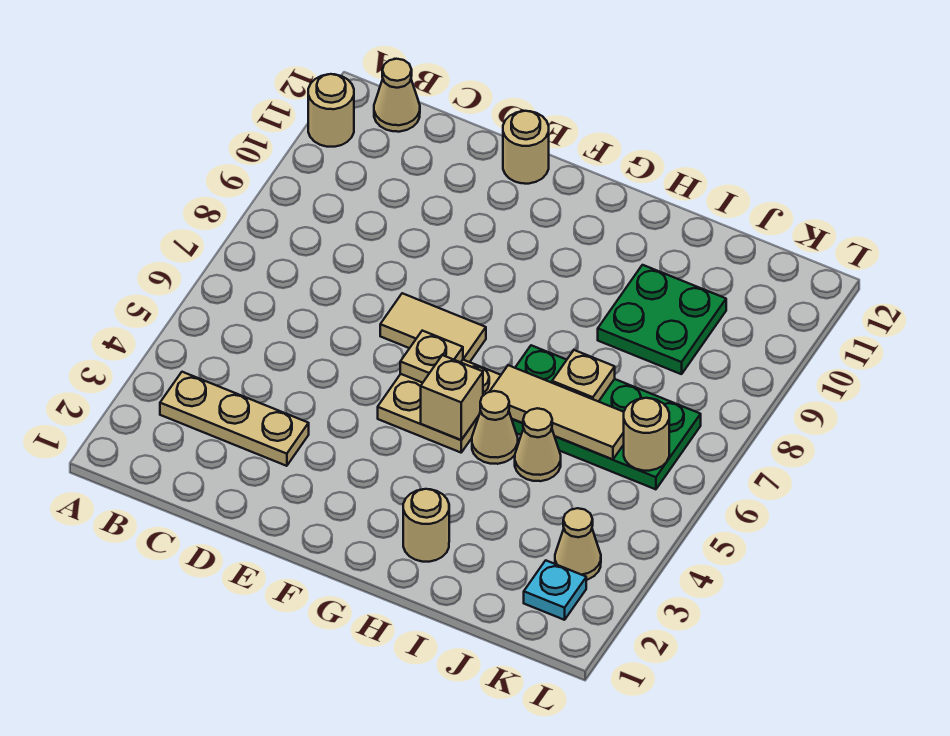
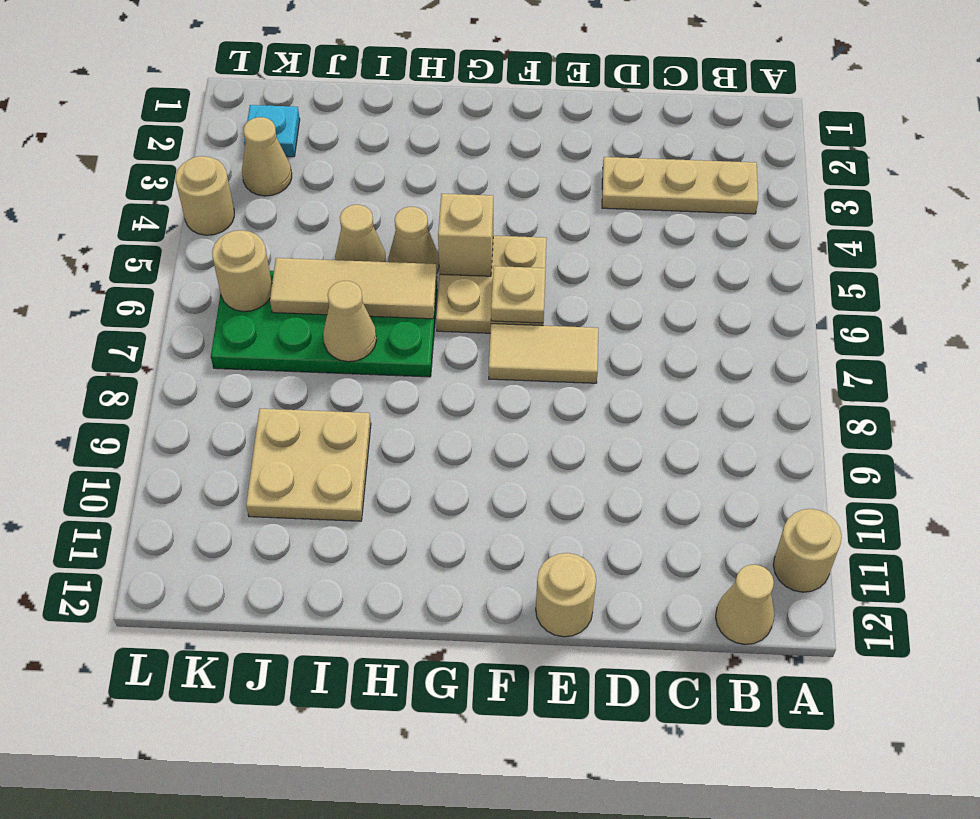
tan 1x1 round brick [403,489,449,562] -> tan 1x1 round brick moved to [176,156,234,235]
tan 1x1 plate [552,350,615,402] -> tan 1x1 cone [323,281,377,362]
green 2x2 plate [598,265,726,374] -> tan 2x2 plate [246,409,371,521]

